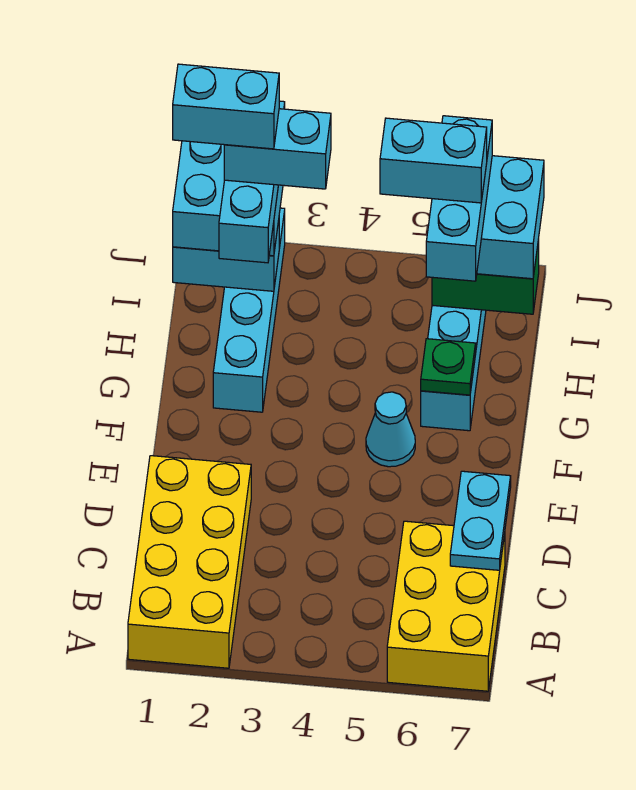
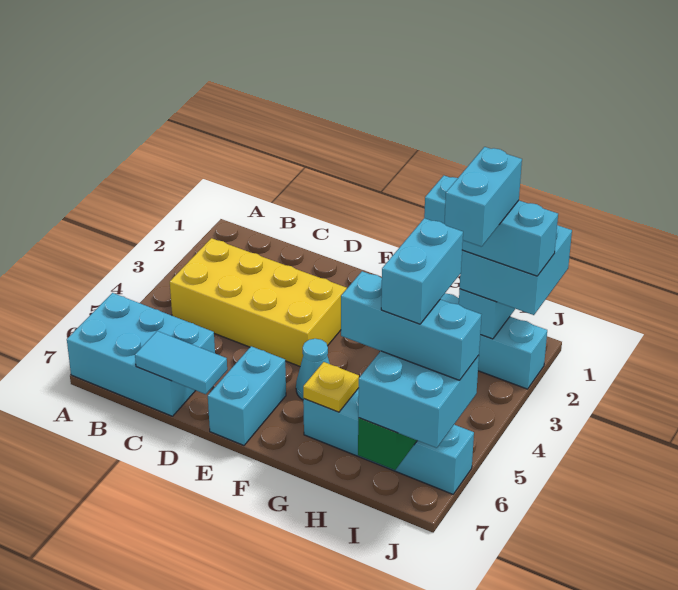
yellow 2x4 brick [128,456,251,668] -> yellow 2x4 brick moved to [170,238,347,366]
yellow 2x3 brick [387,521,505,691] -> cyan 2x3 brick [67,293,215,416]
cyan 1x2 plate [450,471,511,570] -> cyan 1x2 tile [135,331,227,394]
green 1x1 plate [421,339,476,395] -> yellow 1x1 plate [303,362,359,412]
cyan 1x2 brick [173,64,279,149] -> cyan 1x2 brick moved to [208,346,286,445]

